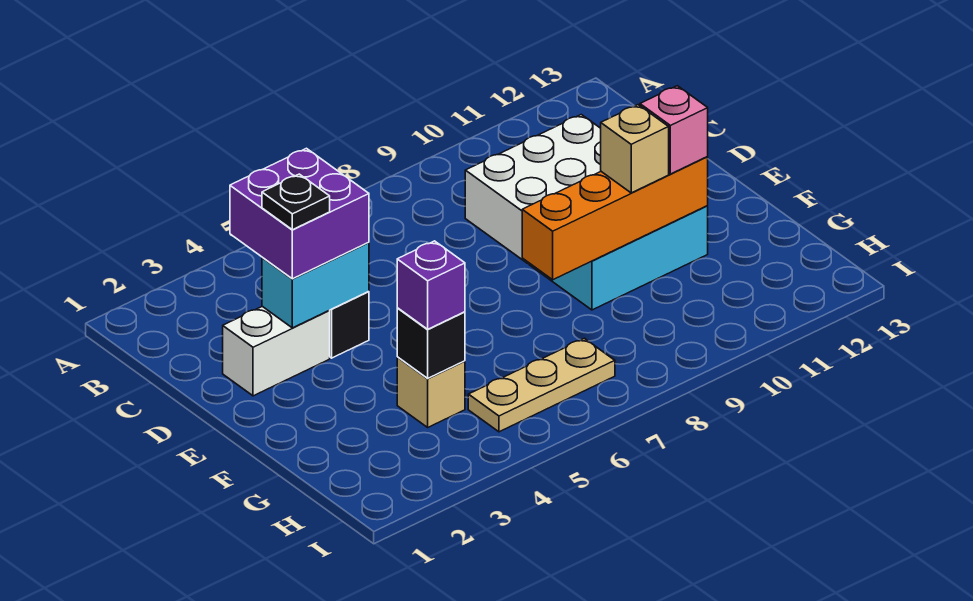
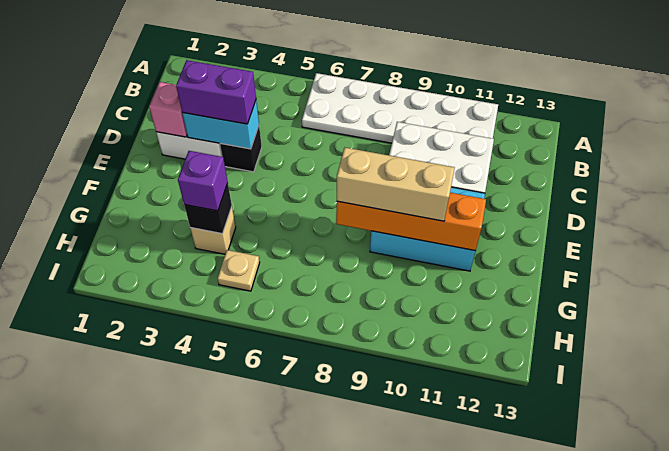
none -> white 2x6 plate [302,73,498,143]
purple 2x2 brick [230,148,369,279] -> purple 1x2 brick [176,60,256,124]
black 1x1 plate [262,174,330,230] -> none
tan 1x1 brick [601,105,669,193] -> tan 1x3 brick [337,148,455,221]
pink 1x1 brick [640,86,708,174] -> pink 1x1 brick moved to [149,82,187,137]
tan 1x3 plate [468,338,615,432] -> tan 1x1 plate [217,250,260,291]

